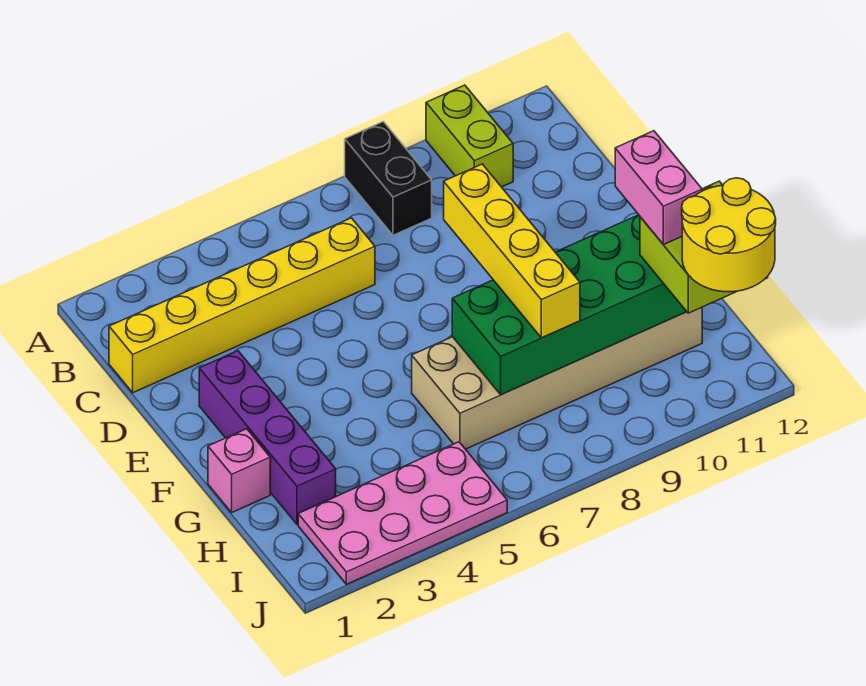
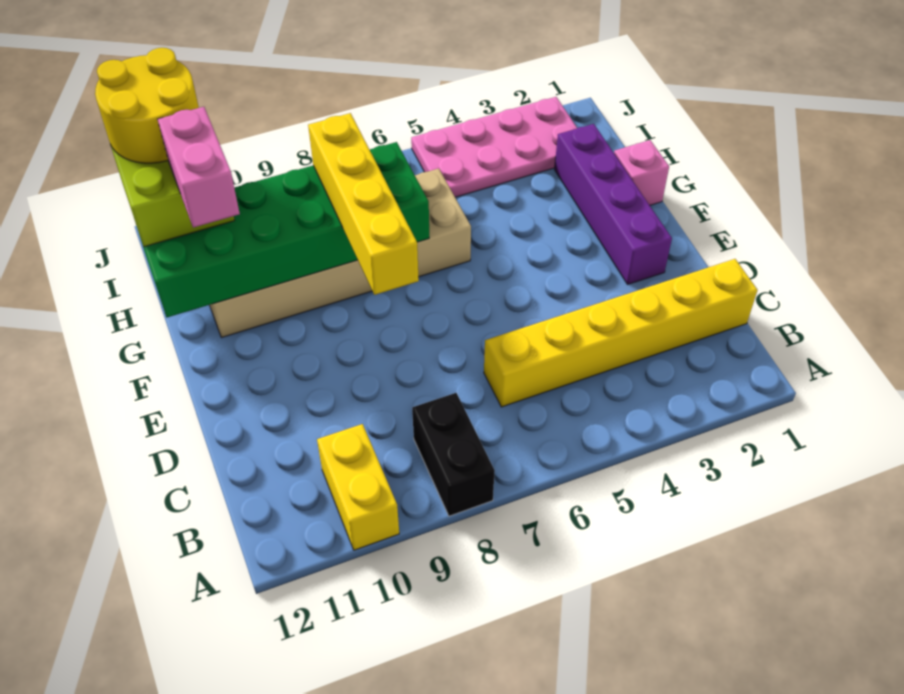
lime 1x2 brick [426,85,513,187] -> yellow 1x2 brick [317,424,399,550]

